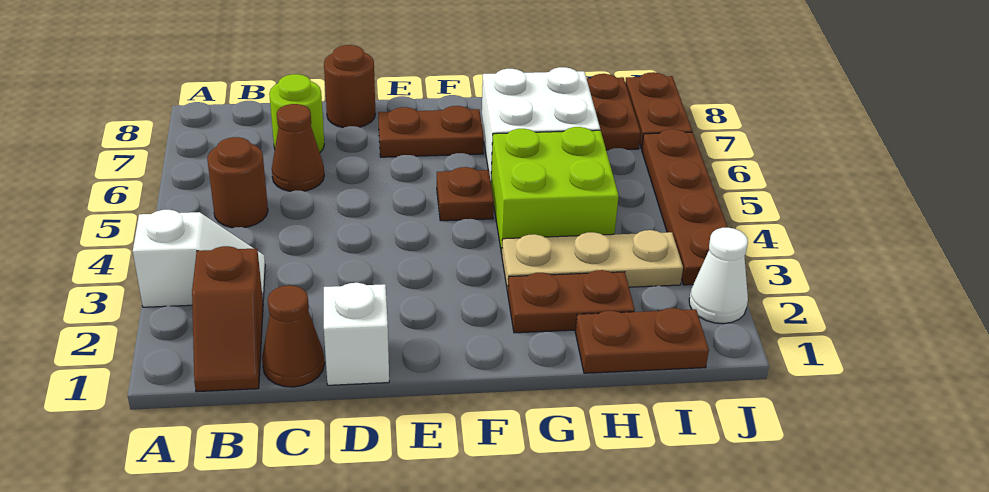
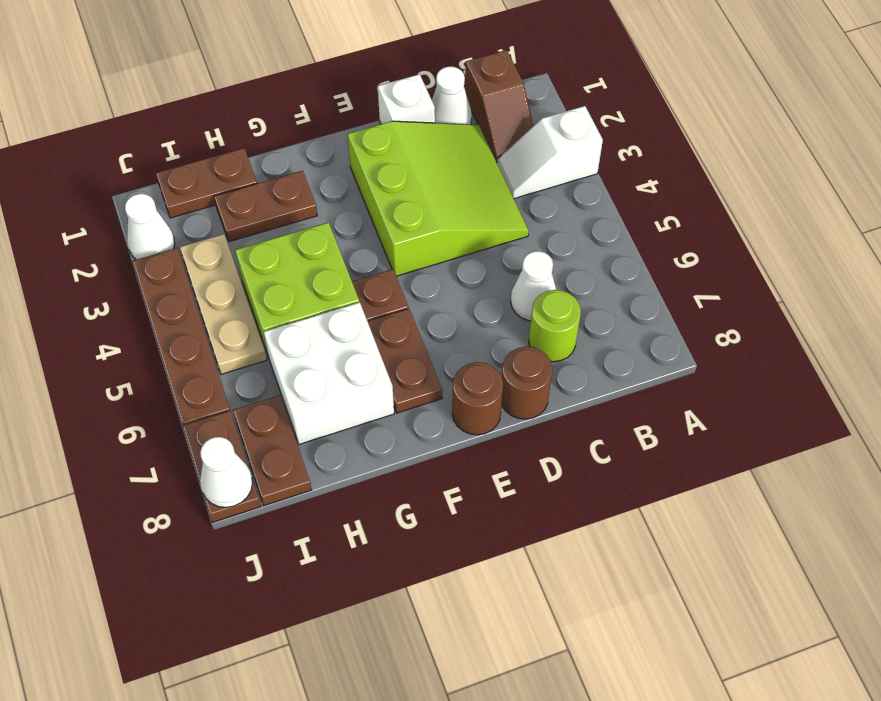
brown 1x2 slope [192,246,263,392] -> brown 1x2 slope turned to [465,50,533,162]
brown 1x1 round brick [207,137,268,228] -> brown 1x1 round brick moved to [452,362,503,435]
brown 1x1 cone [262,285,324,387] -> white 1x1 cone [432,67,472,124]
none -> lime 3x3 slope [348,121,529,276]
brown 1x1 cone [272,104,324,192] -> white 1x1 cone [511,251,556,321]
brown 1x2 plate [378,106,484,157] -> brown 1x2 plate turned to [368,309,442,413]
tan 1x3 plate [502,230,683,292] -> tan 1x3 plate turned to [180,234,267,374]
none -> white 1x1 cone [200,437,253,507]

